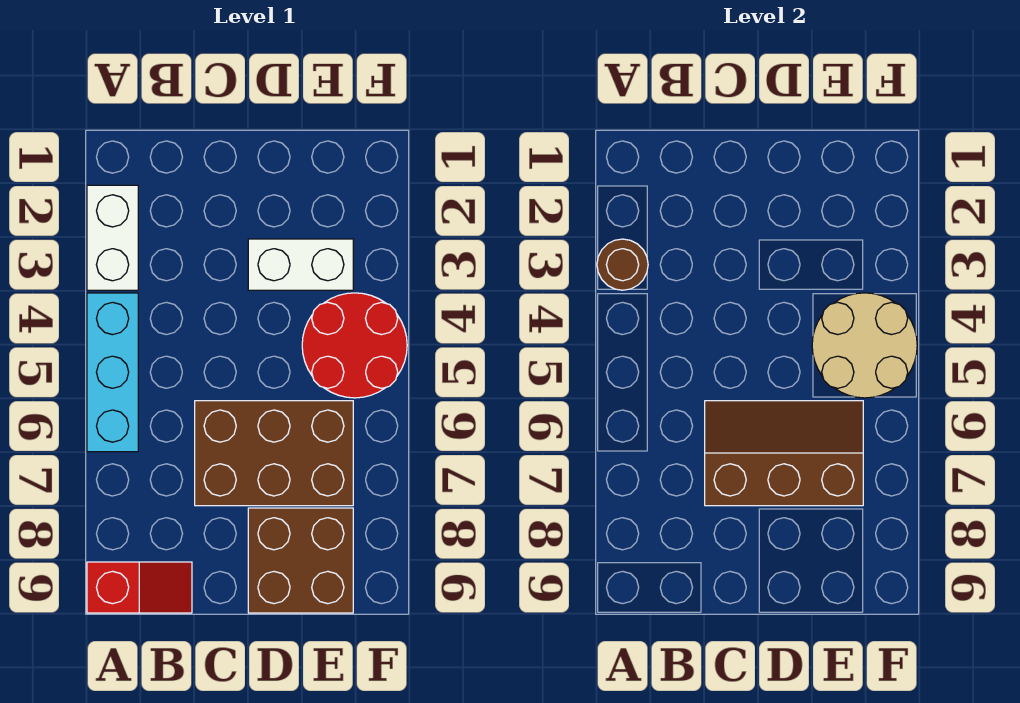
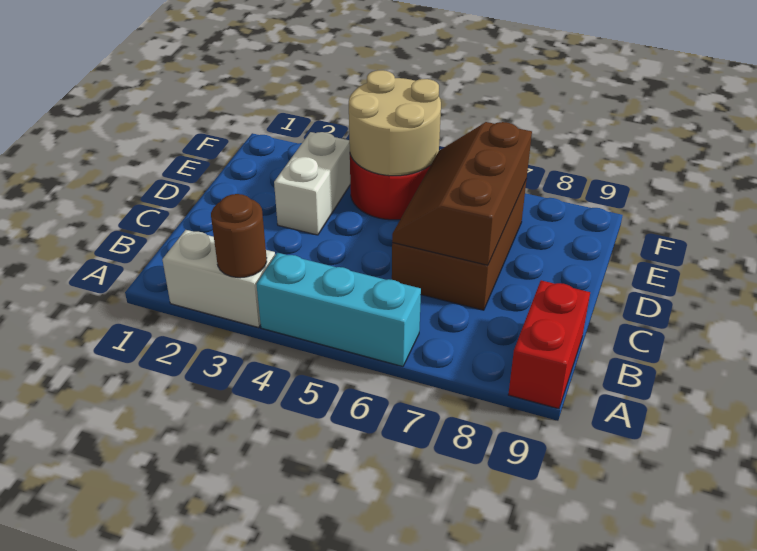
red 1x2 slope [87,562,192,613] -> red 1x2 brick [508,280,590,409]
brown 2x2 brick [248,508,353,613] -> none

